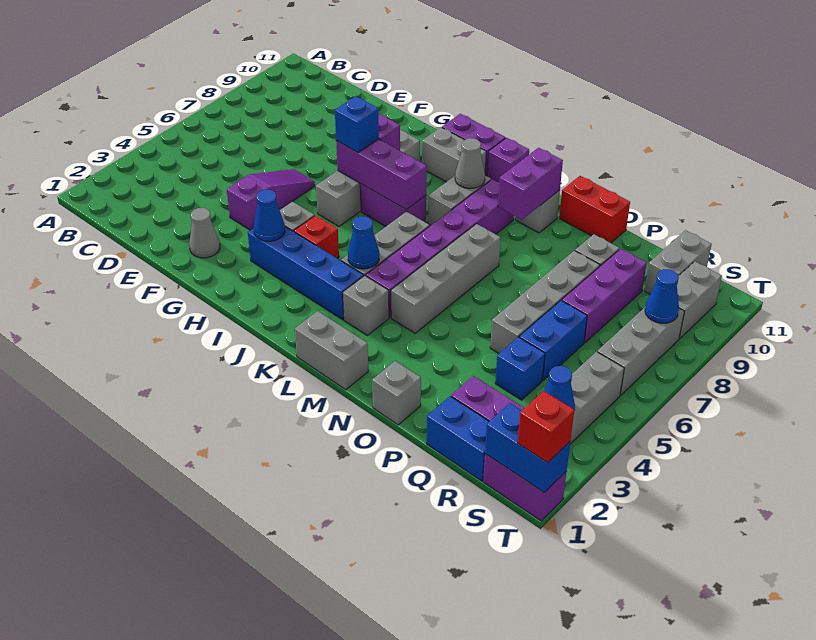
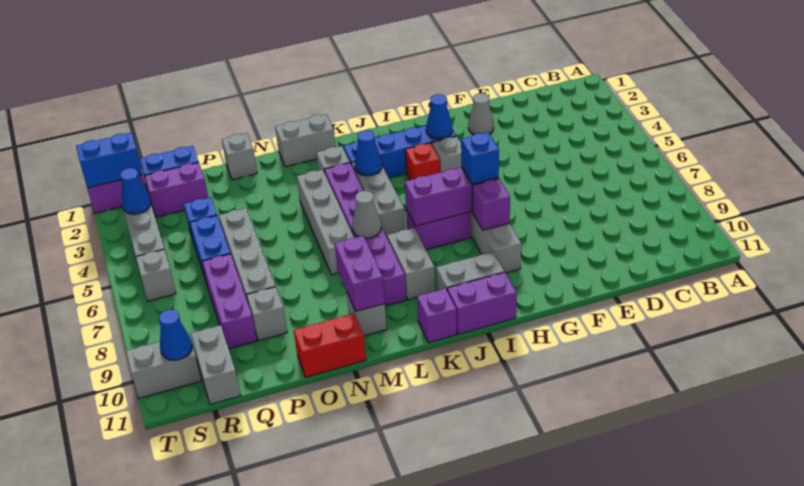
purple 1x3 slope [227,169,315,230] -> none
grey 1x1 cone [455,138,485,189] -> grey 1x1 cone moved to [352,191,381,238]
grey 1x3 brick [597,307,684,395] -> grey 1x1 brick [136,249,176,301]
blue 1x1 cone [645,269,679,323] -> blue 1x1 cone moved to [159,309,192,360]
grey 1x2 brick [677,262,722,339] -> grey 1x2 brick turned to [126,334,201,398]
red 1x1 brick [518,391,574,463] -> none

